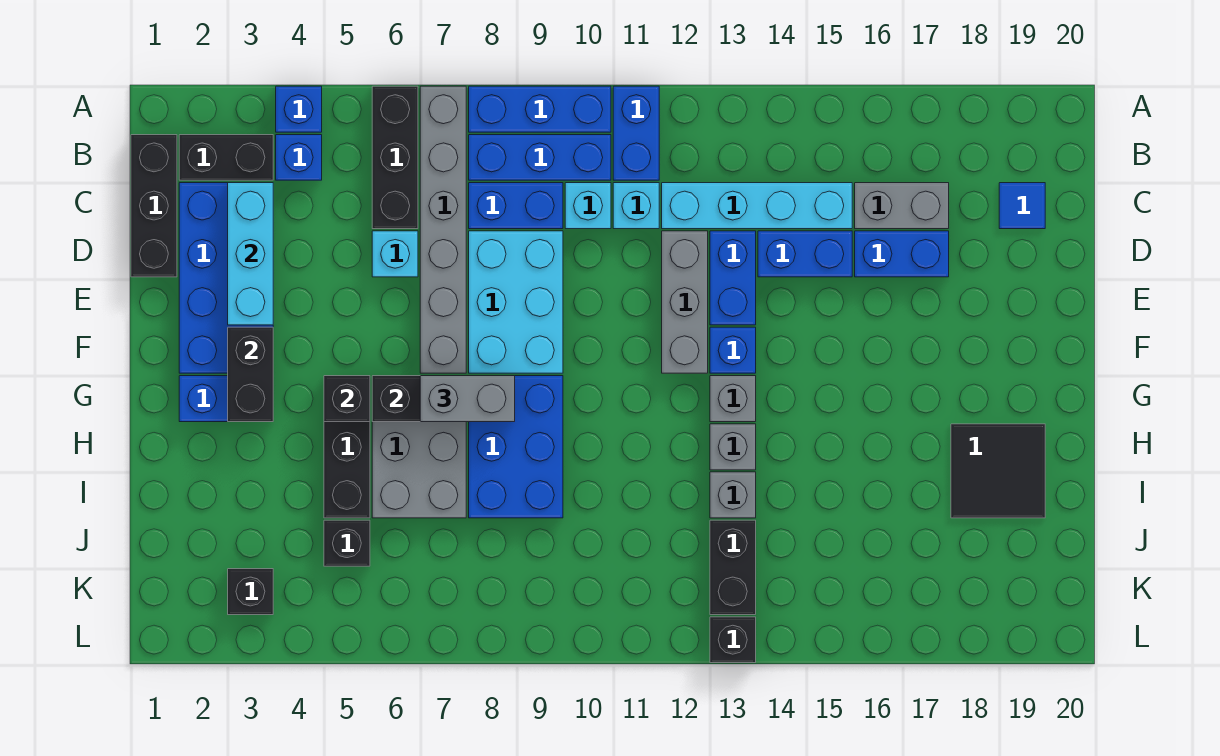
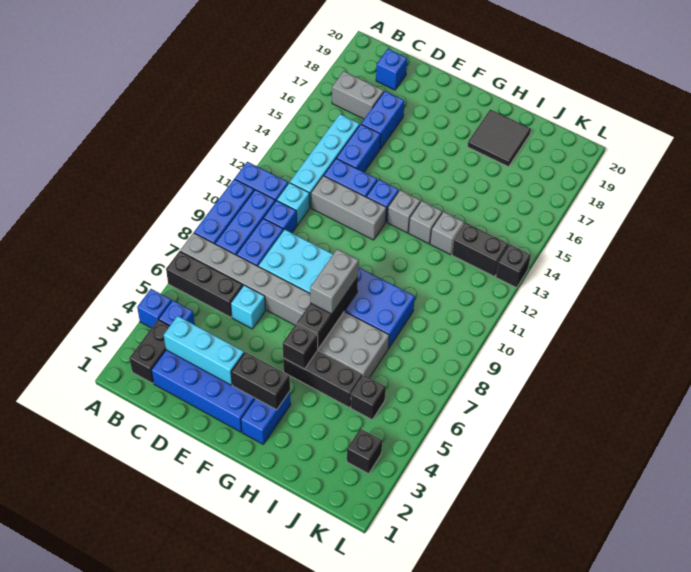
black 1x3 brick [131,135,177,277] -> none
cyan 1x1 brick [565,183,611,229] -> blue 1x1 brick [264,200,297,233]
grey 1x2 brick [855,183,949,229] -> grey 1x2 brick turned to [332,71,384,119]
blue 1x1 tile [999,183,1045,229] -> blue 1x1 brick [376,49,407,90]

